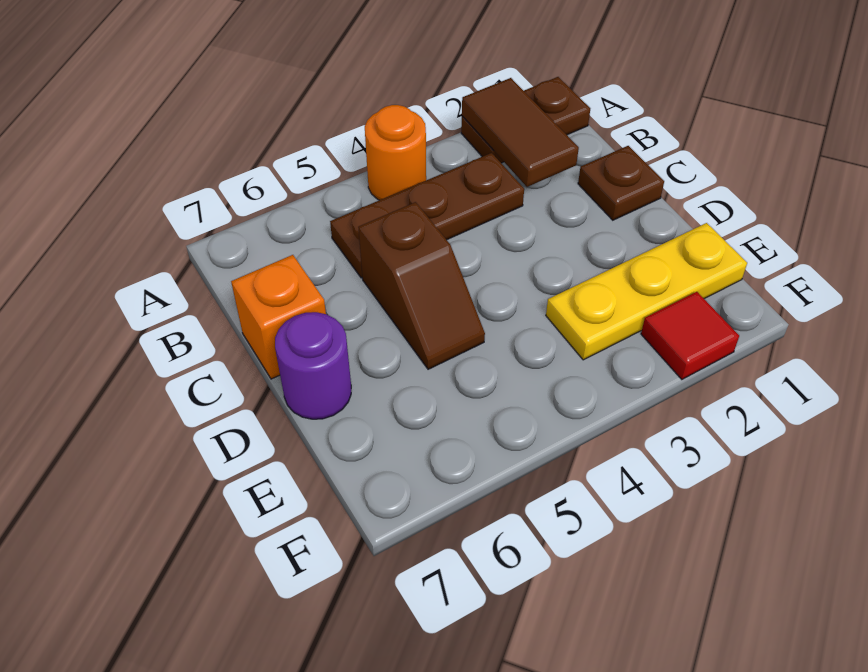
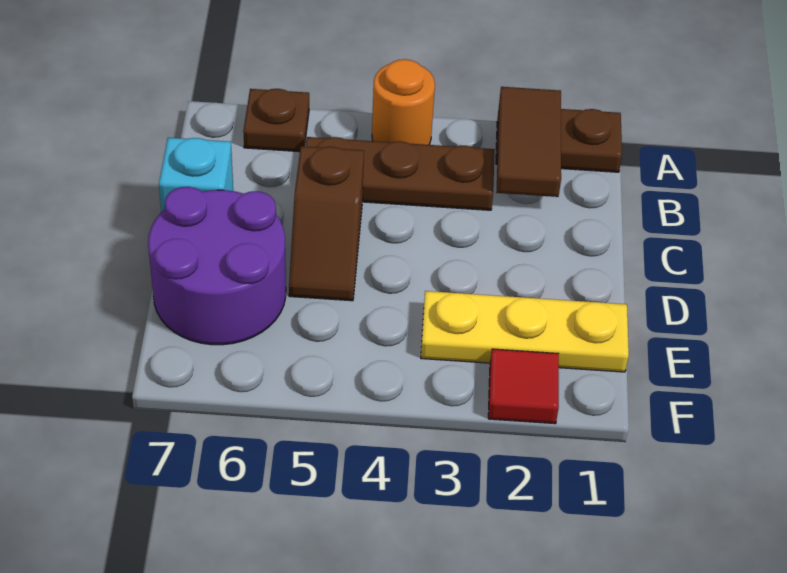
brown 1x1 plate [578,146,664,220] -> brown 1x1 plate moved to [243,89,309,152]
orange 1x1 brick [231,255,326,379] -> cyan 1x1 brick [159,138,233,212]
purple 1x1 round brick [275,312,351,419] -> purple 2x2 round brick [148,187,286,345]

